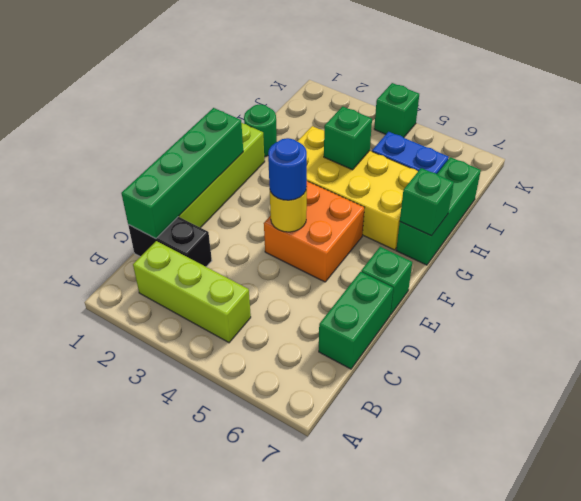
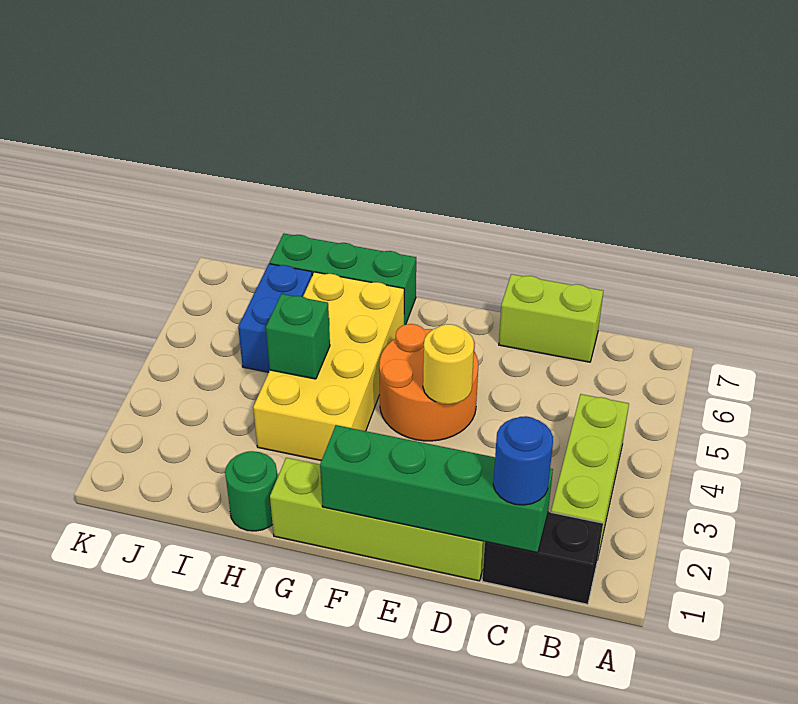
black 1x2 brick [128,217,212,267] -> black 1x2 brick turned to [482,512,603,604]
green 1x2 brick [319,272,393,369] -> lime 1x2 brick [499,274,603,362]
orange 2x2 brick [264,181,365,282] -> orange 2x2 round brick [379,324,478,441]
blue 1x1 round brick [268,138,307,200] -> blue 1x1 round brick moved to [493,416,553,505]
green 1x1 brick [361,247,412,315] -> none
green 1x1 brick [400,168,454,236] -> none
green 1x1 brick [374,83,419,137] -> none

